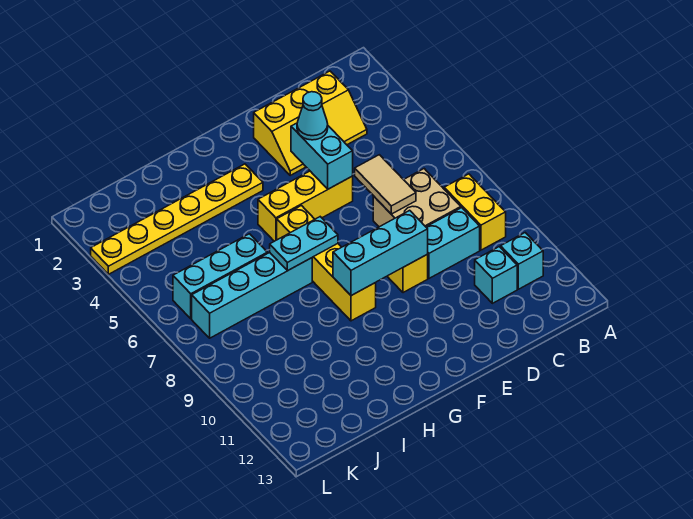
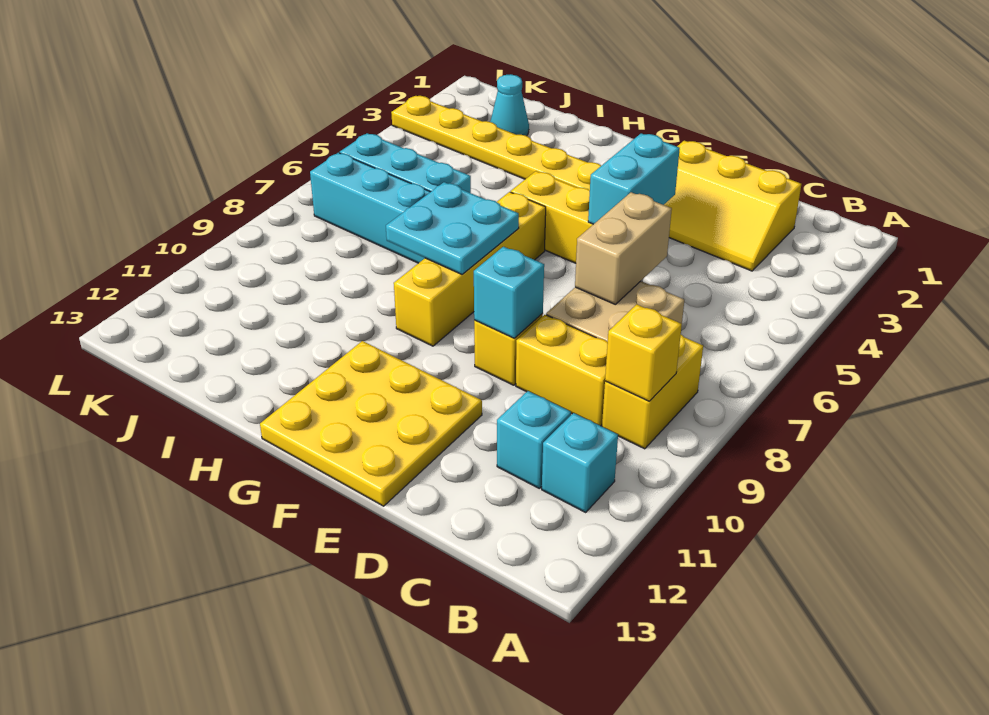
none -> yellow 1x1 brick [605,304,682,401]
cyan 1x2 brick [426,208,480,278] -> yellow 1x2 brick [516,315,608,426]
tan 1x2 tile [355,155,416,214] -> tan 1x2 brick [575,192,672,304]
cyan 1x1 cone [297,92,328,140] -> cyan 1x1 cone moved to [490,74,529,136]
cyan 1x3 brick [333,210,428,296] -> cyan 1x1 brick [474,247,544,338]
none -> yellow 3x3 plate [260,341,482,506]
cyan 1x2 plate [270,217,338,271] -> cyan 2x2 plate [386,182,519,274]

